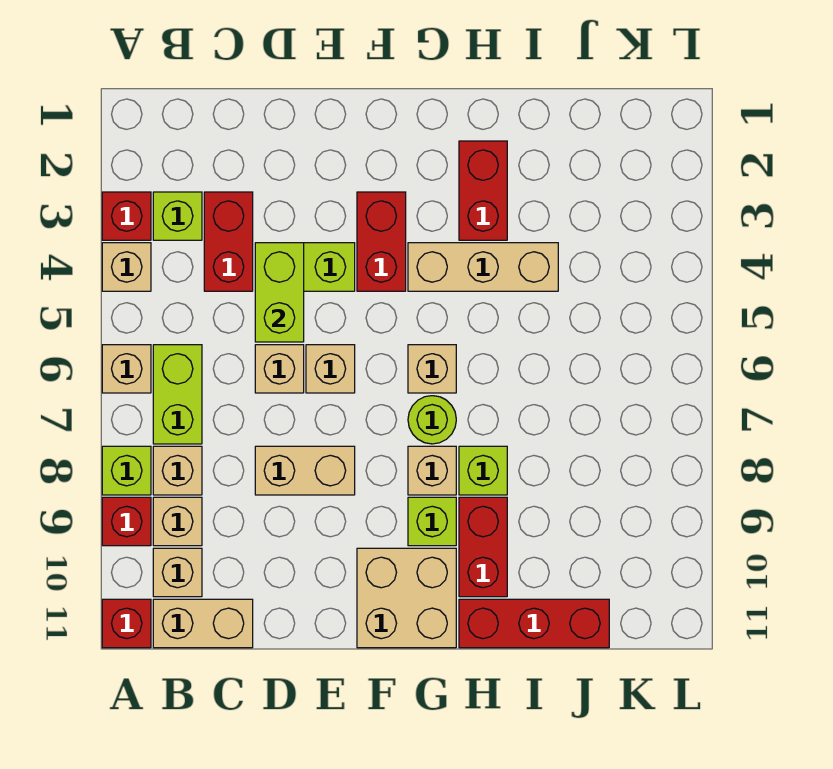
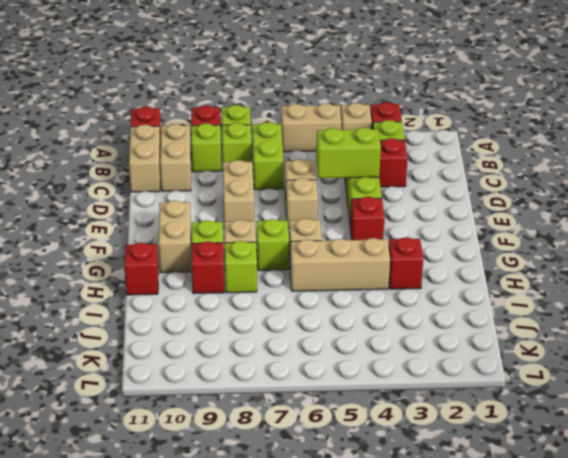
tan 1x1 brick [102,345,151,393] -> tan 1x2 brick [281,103,341,152]
lime 1x2 brick [153,345,202,444] -> lime 1x2 brick turned to [252,122,283,190]
tan 1x1 brick [153,446,202,495] -> lime 1x1 brick [222,123,252,162]
tan 1x1 brick [153,497,202,546] -> lime 1x1 brick [191,123,221,172]
tan 1x1 brick [153,548,202,597] -> tan 1x2 brick [160,124,191,191]
red 1x2 brick [357,192,406,291] -> red 1x1 brick [350,197,385,240]
tan 2x2 brick [357,548,456,648] -> tan 1x2 brick [159,201,191,273]
tan 1x3 brick [408,243,558,291] -> tan 1x3 brick turned to [290,238,390,291]
lime 1x1 round brick [408,396,456,444] -> lime 1x1 brick [257,219,289,270]
red 1x2 brick [459,141,507,240] -> red 1x1 brick [389,237,423,289]
red 1x2 brick [459,497,507,597] -> red 1x1 brick [192,241,224,294]
red 1x3 brick [459,599,609,648] -> red 1x1 brick [125,243,159,295]

